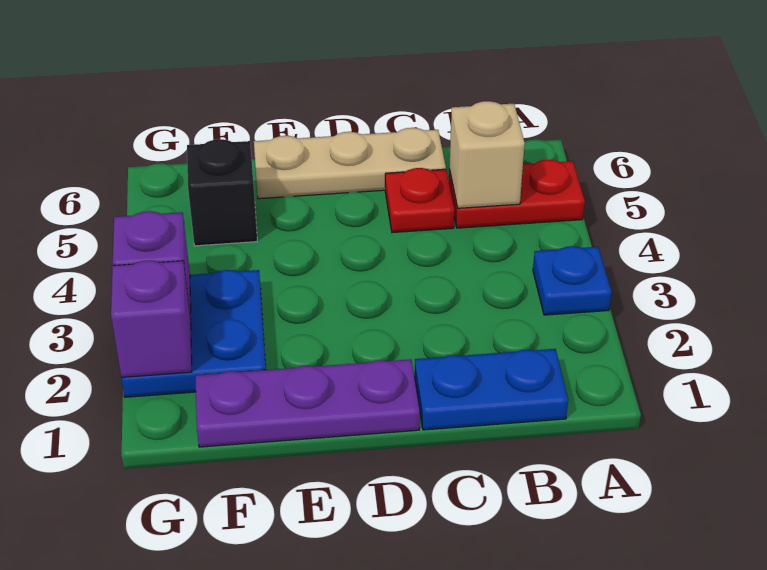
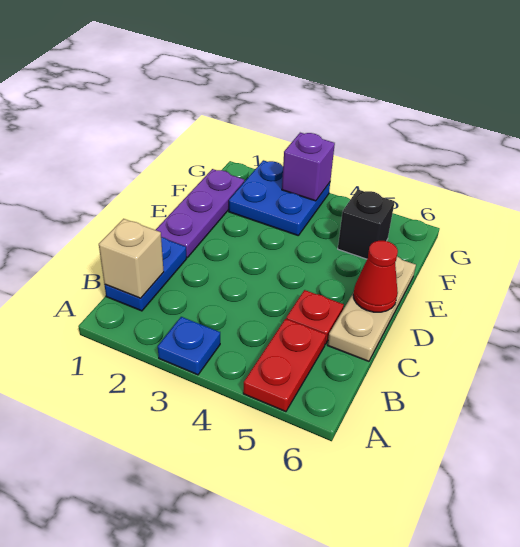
tan 1x1 brick [449,101,525,208] -> tan 1x1 brick moved to [99,219,164,298]
none -> red 1x1 cone [353,241,398,312]
purple 1x1 brick [111,260,192,377] -> none

